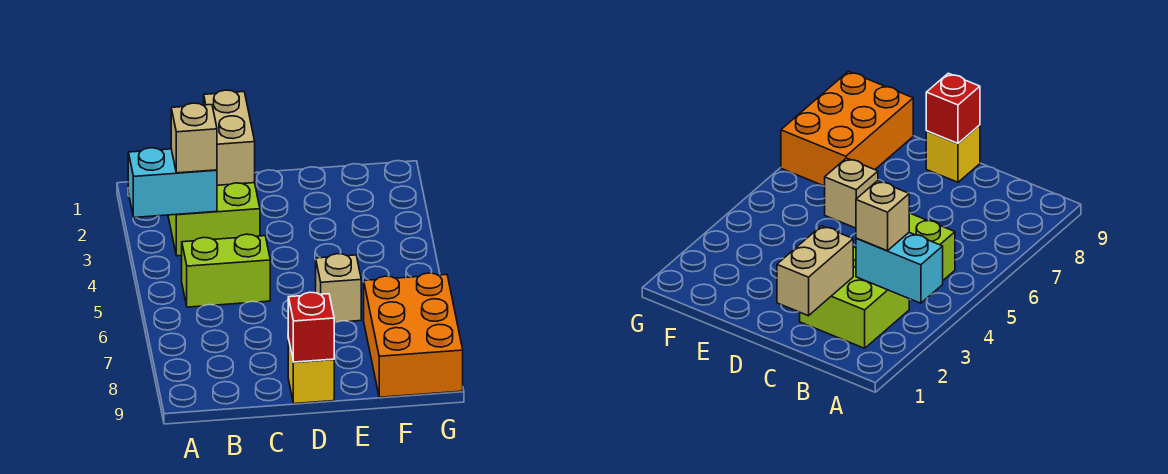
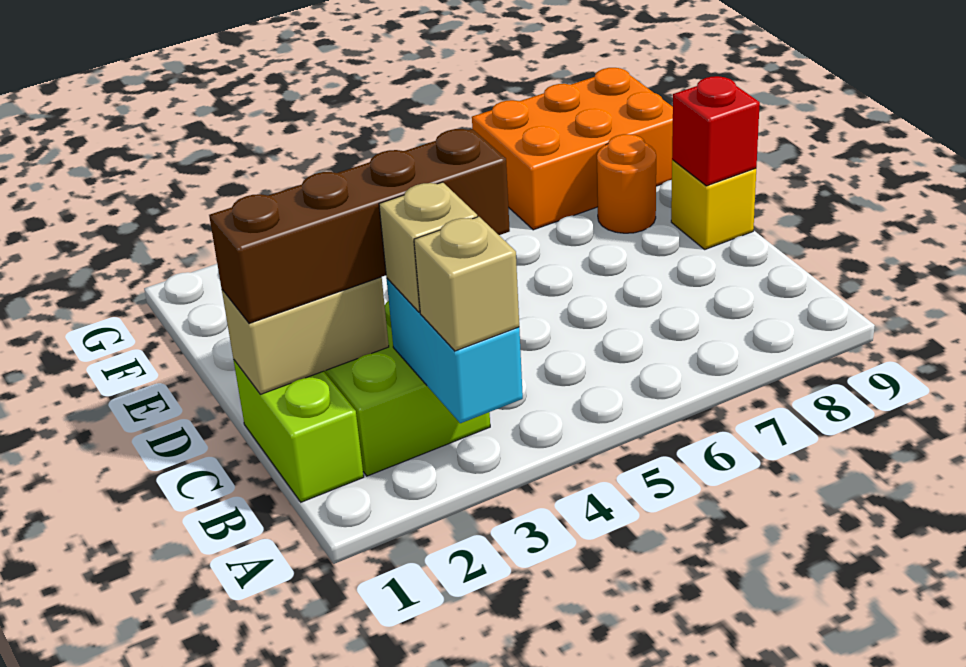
lime 1x2 brick [182,234,270,307] -> lime 1x2 brick moved to [233,359,364,502]
none -> brown 1x4 brick [209,129,510,324]
tan 1x1 brick [316,254,361,322] -> tan 1x1 brick moved to [414,217,519,351]
none -> orange 1x1 round brick [597,134,656,233]

